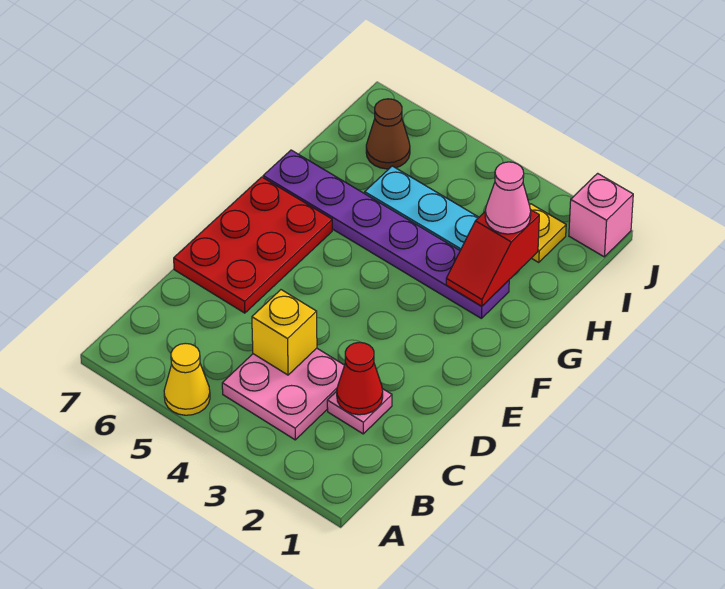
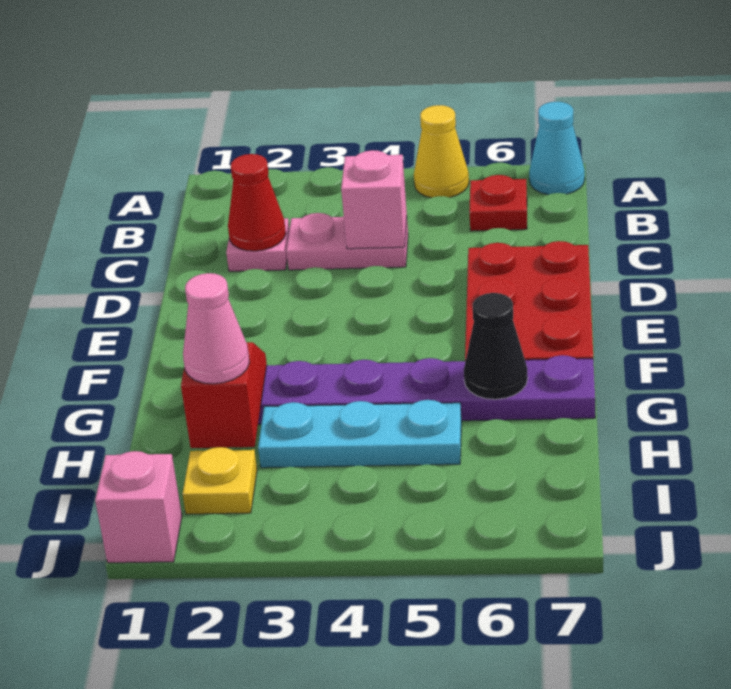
none -> cyan 1x1 cone [529,102,585,195]
pink 2x2 plate [222,348,344,440] -> pink 1x2 plate [286,213,408,270]
none -> red 1x1 plate [469,175,527,231]
yellow 1x1 brick [252,290,317,375] -> pink 1x1 brick [341,150,407,249]
none -> black 1x1 cone [464,293,528,399]
brown 1x1 cone [366,99,410,169] -> none

